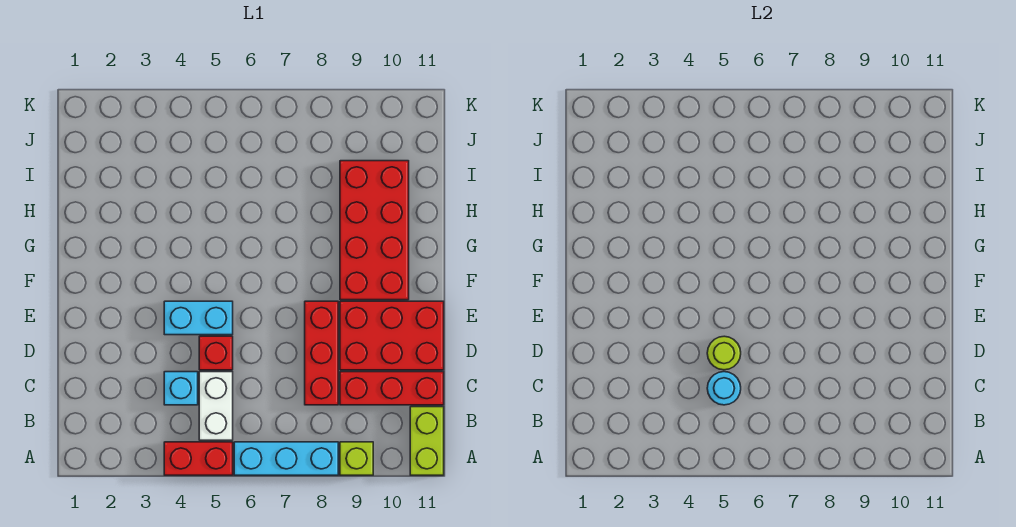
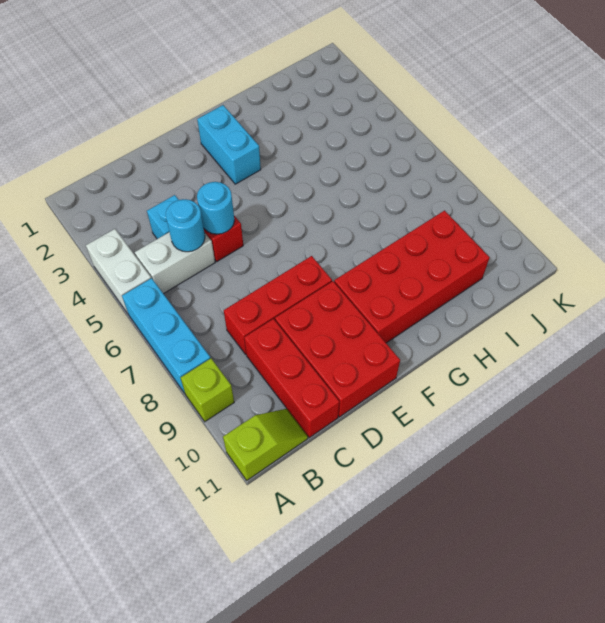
red 1x2 brick [164,442,233,475] -> white 1x2 brick [86,229,151,315]
lime 1x2 brick [410,407,444,475] -> lime 1x2 slope [223,409,308,480]
lime 1x1 round brick [707,336,741,370] -> cyan 1x1 round brick [197,182,234,234]
cyan 1x2 brick [164,301,233,335] -> cyan 1x2 brick moved to [197,105,261,184]

